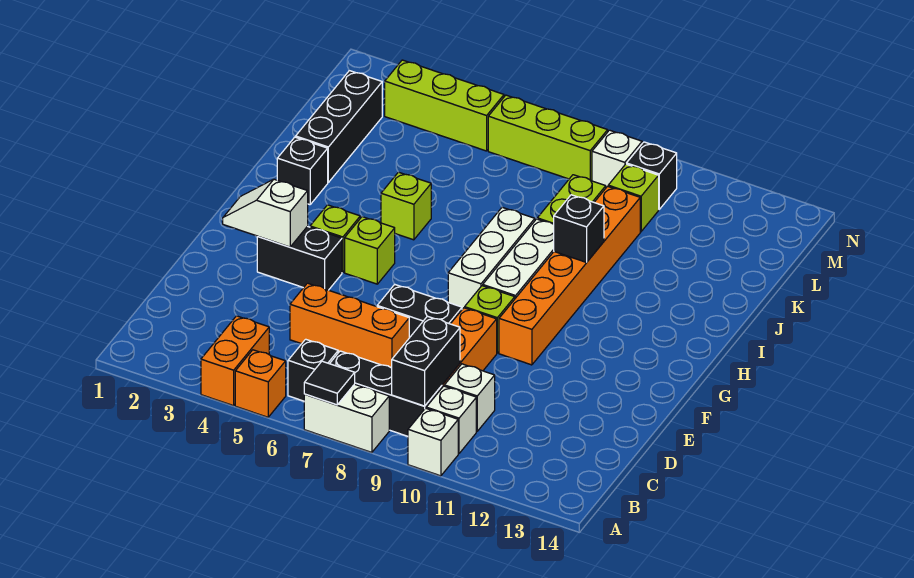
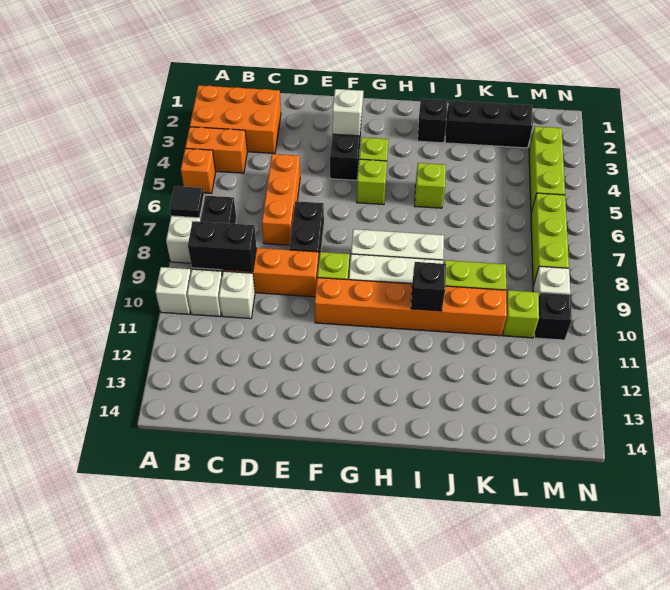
none -> orange 2x3 brick [190,85,281,154]
black 1x1 brick [288,339,338,401] -> none

